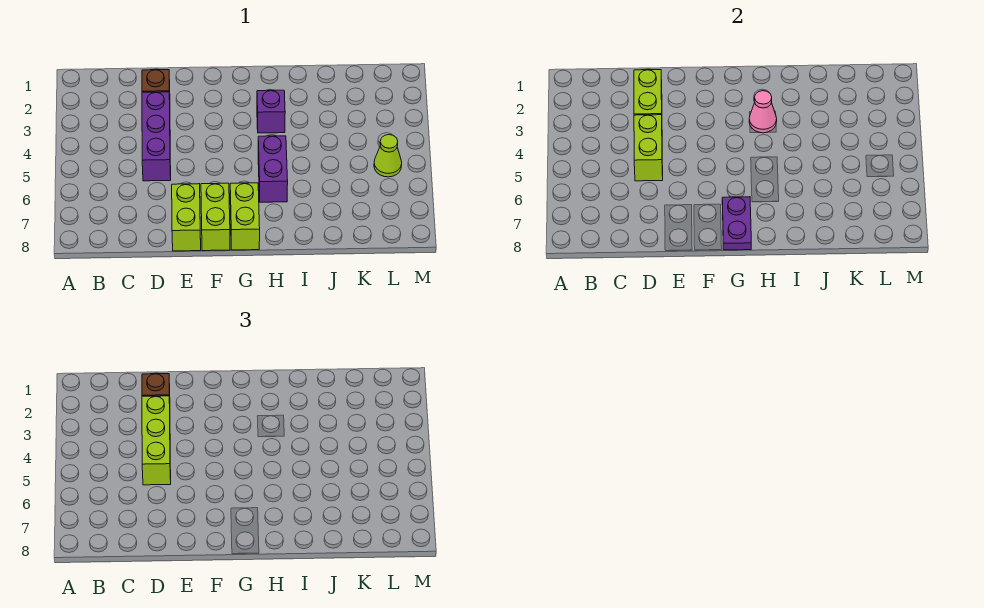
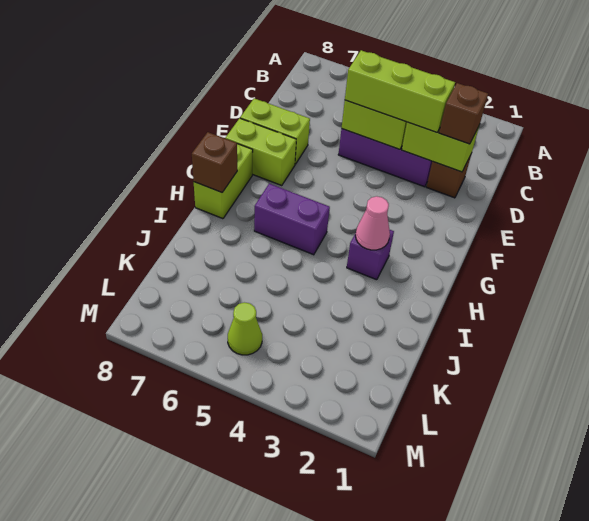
lime 1x2 brick [230,183,260,250] -> lime 1x2 brick turned to [194,144,253,219]
purple 1x2 plate [722,197,751,250] -> none
none -> brown 1x1 brick [192,132,237,192]

